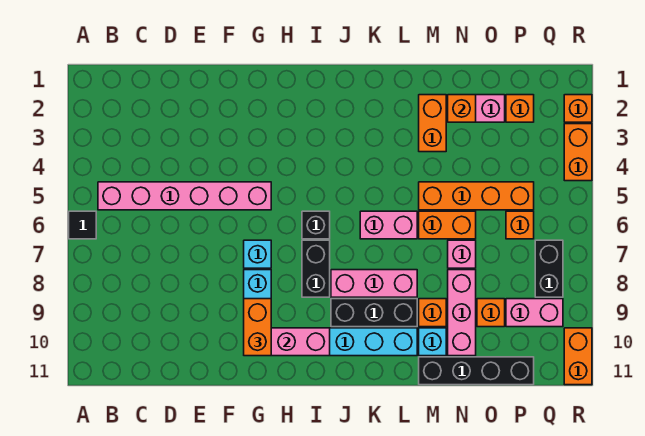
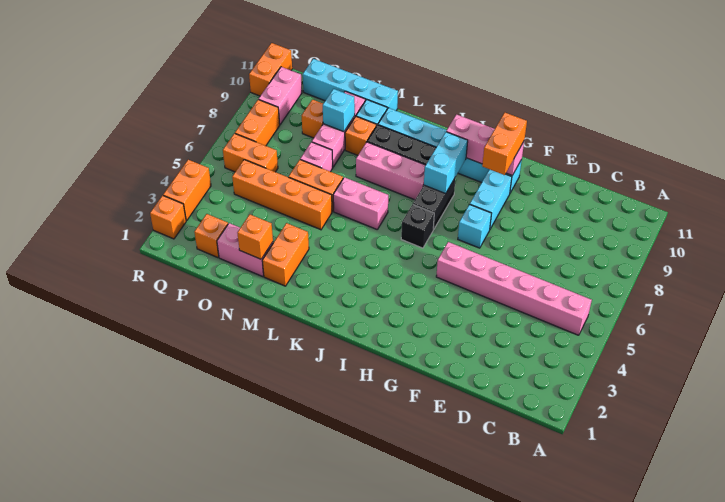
black 1x1 tile [69,211,96,239] -> none
none -> cyan 1x2 brick [424,132,468,194]
black 1x4 brick [419,357,534,385] -> cyan 1x4 brick [303,59,398,111]
none -> cyan 1x1 brick [323,89,355,132]
orange 1x1 brick [506,211,534,239] -> orange 1x2 brick [223,134,278,172]
pink 1x2 brick [506,299,563,327] -> pink 1x2 brick turned to [259,67,302,125]
black 1x2 brick [535,240,563,297] -> orange 1x2 brick [235,100,280,146]

